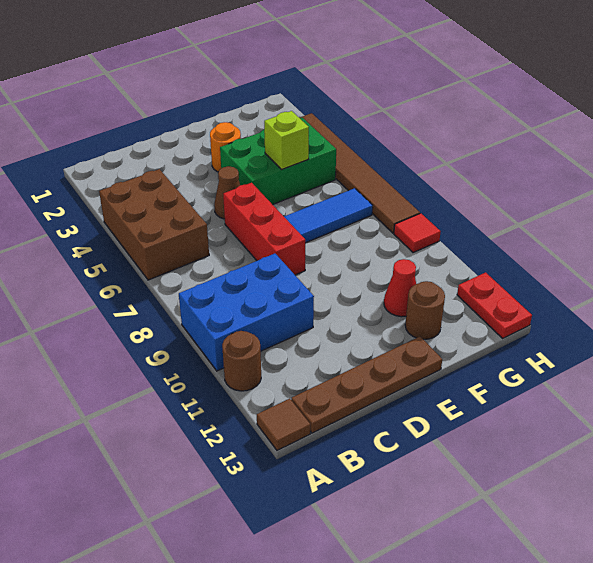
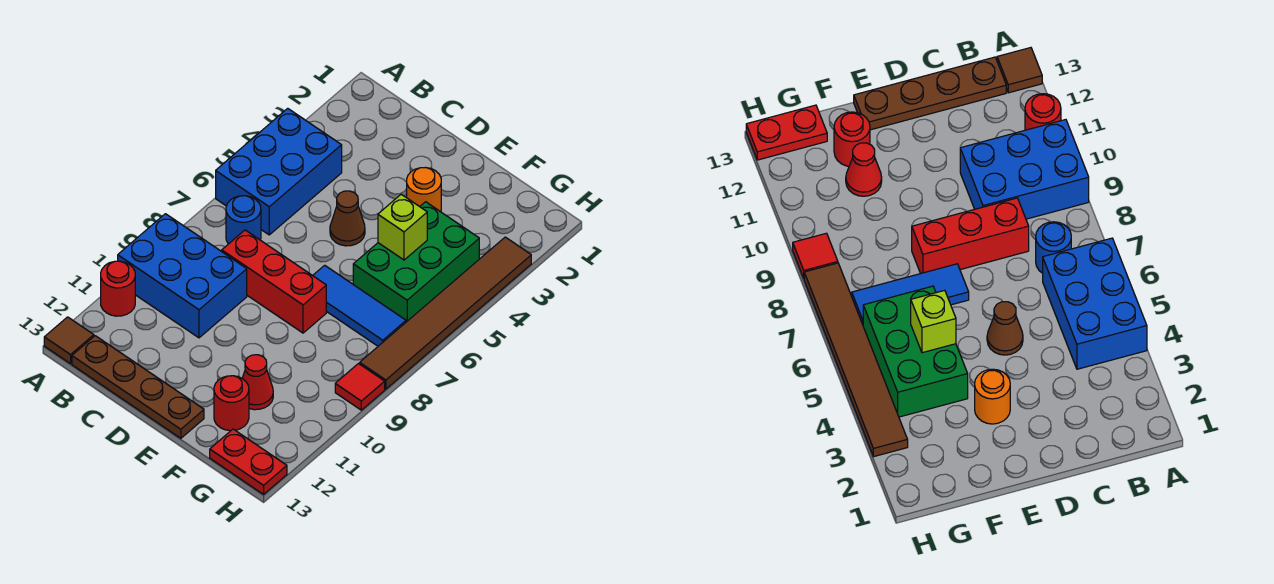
brown 2x3 brick [99,169,209,280] -> blue 2x3 brick [216,108,342,235]
brown 1x1 round brick [222,331,261,391] -> red 1x1 round brick [101,261,135,316]
none -> blue 1x1 round brick [226,196,261,244]
red 1x3 brick [223,183,305,275] -> red 1x3 brick turned to [222,230,326,333]
green 2x3 brick [220,118,336,205] -> green 2x3 brick turned to [353,202,479,322]
brown 1x1 round brick [405,281,445,339] -> red 1x1 round brick [214,376,249,431]
red 1x2 plate [457,273,532,338] -> red 1x2 plate turned to [210,429,287,494]

